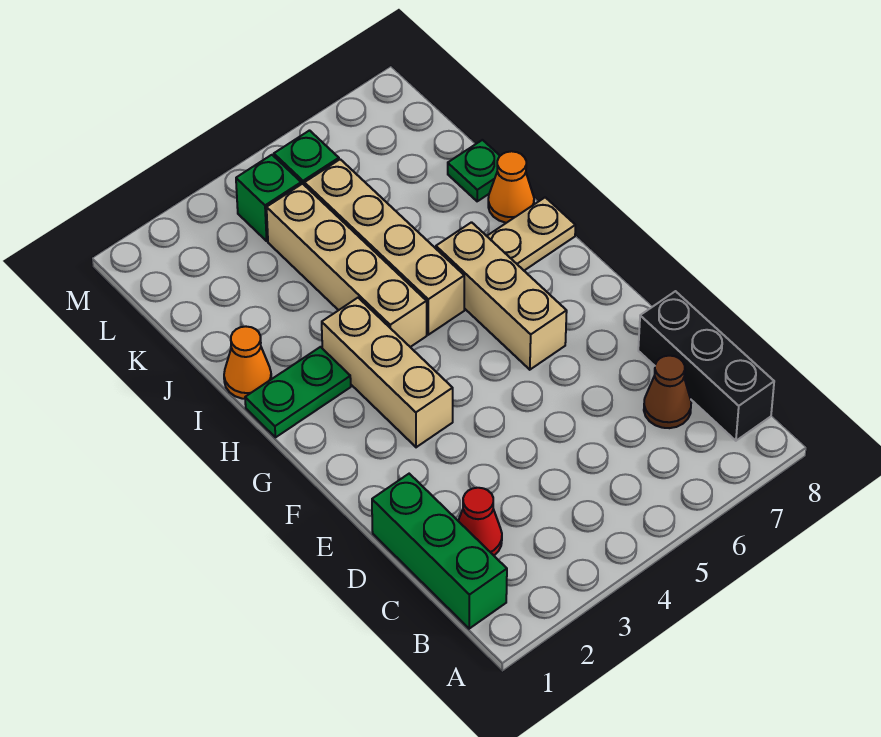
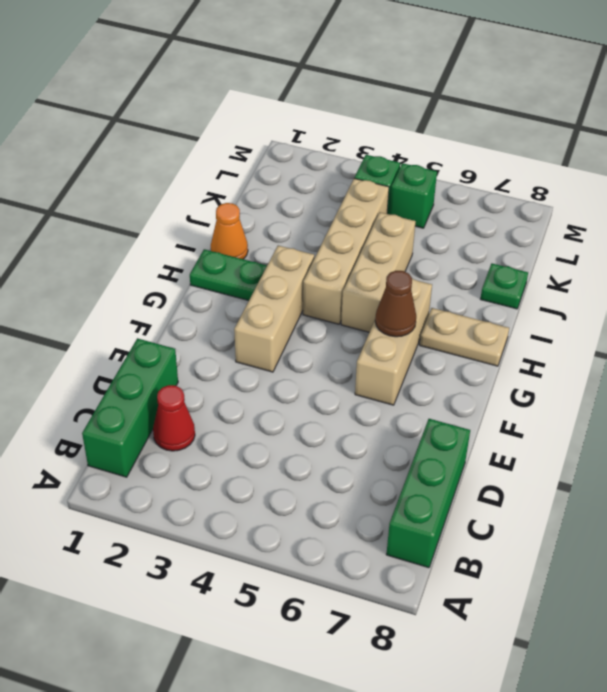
black 1x3 brick [638,291,774,441] -> green 1x3 brick [386,419,470,568]
brown 1x1 cone [644,356,691,428] -> brown 1x1 cone moved to [375,271,416,337]
tan 1x4 brick [304,159,464,335] -> tan 1x3 brick [341,212,416,332]
orange 1x1 cone [488,151,534,223] -> none

